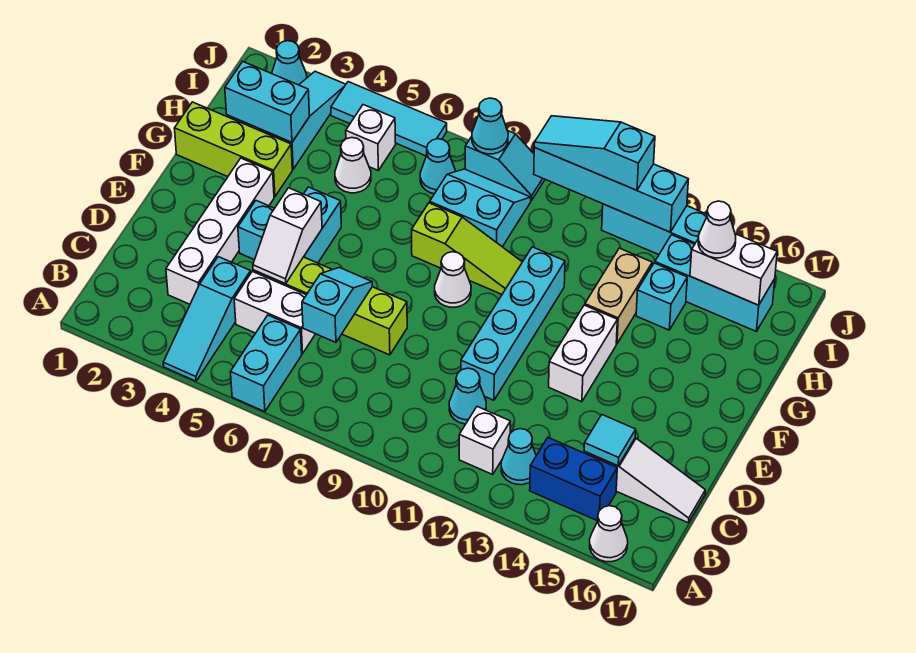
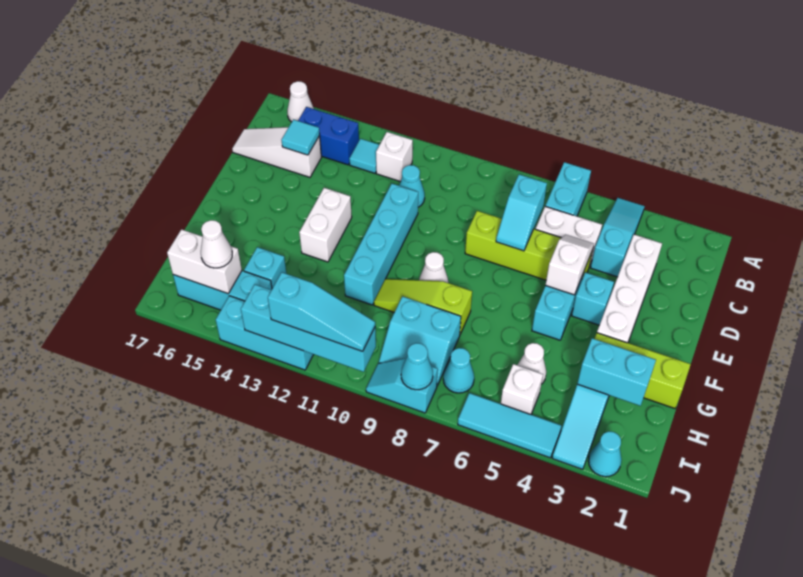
cyan 1x1 cone [501,429,536,485] -> cyan 1x1 tile [349,139,379,173]
tan 1x2 brick [585,248,652,344] -> none

